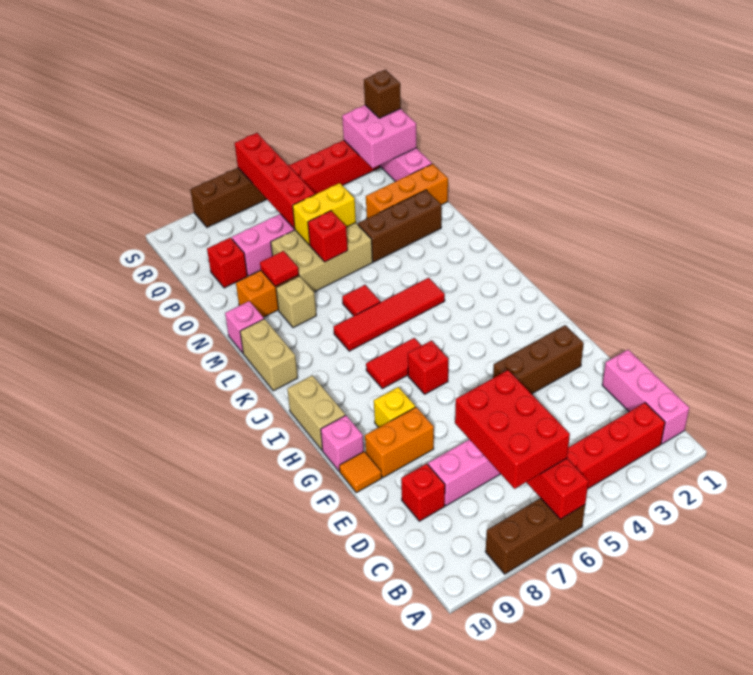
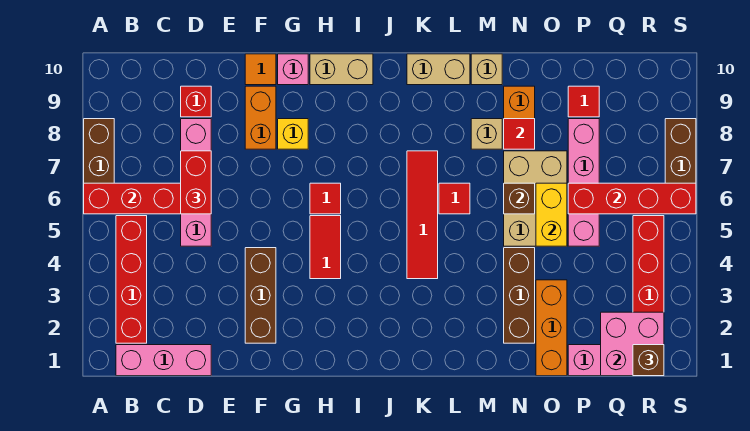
red 2x3 brick [455,370,570,489] -> red 1x2 brick [181,151,211,214]
red 1x1 brick [408,341,448,394] -> red 1x1 tile [310,183,341,214]
red 1x2 tile [366,338,422,389] -> red 1x2 tile moved to [310,216,341,279]
pink 1x1 brick [225,301,264,353] -> tan 1x1 brick [471,54,502,85]
red 1x1 brick [308,211,348,262] -> brown 1x1 brick [504,183,535,214]
red 1x1 brick [207,238,247,288] -> red 1x1 tile [568,86,599,117]

